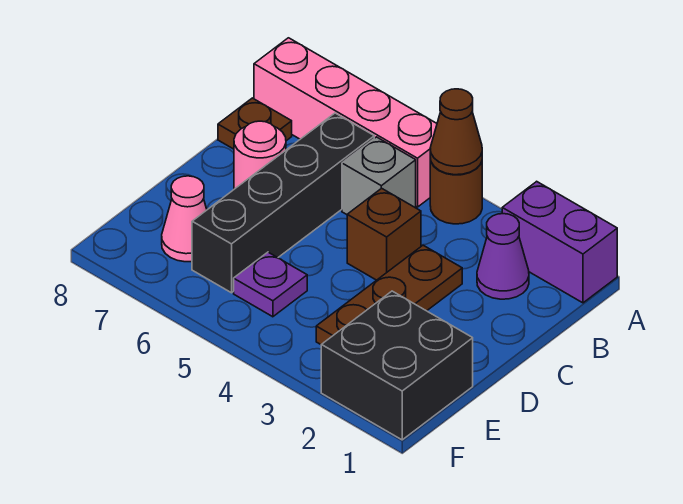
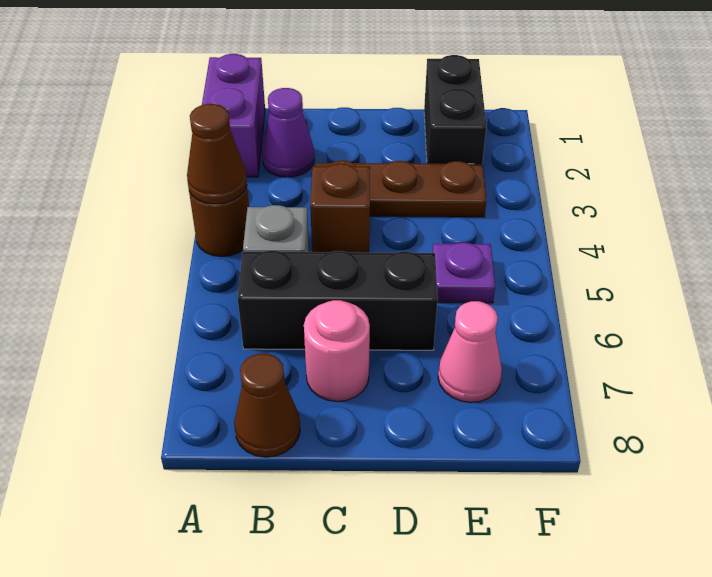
pink 1x4 brick [254,38,437,207] -> none
black 1x4 brick [192,113,374,293] -> black 1x3 brick [238,251,438,350]
brown 1x1 plate [218,98,292,149] -> brown 1x1 cone [234,353,300,457]
black 2x2 brick [321,291,473,440] -> black 1x2 brick [424,55,486,164]

